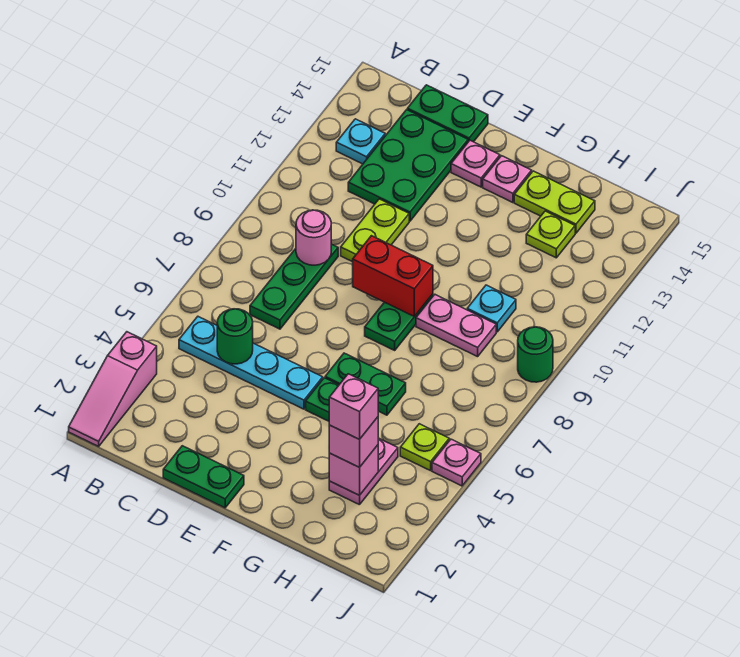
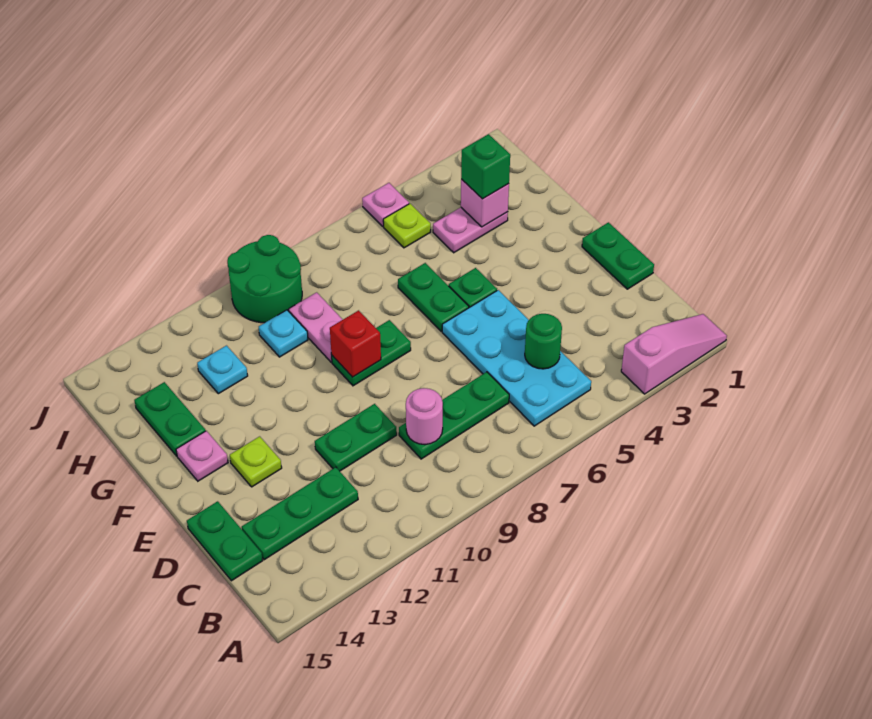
cyan 1x4 plate [179,317,323,409] -> cyan 2x4 plate [442,290,591,426]
cyan 1x1 plate [336,119,385,164] -> cyan 1x1 plate moved to [197,346,248,394]
green 2x3 plate [348,110,468,221] -> green 1x3 plate [242,467,358,560]
lime 1x2 plate [341,199,409,262] -> green 1x2 plate [315,404,397,471]
red 1x2 brick [353,236,433,317] -> red 1x1 brick [330,310,381,377]
pink 1x1 plate [451,140,500,187] -> none
lime 1x2 plate [514,171,595,233] -> green 1x2 plate [134,382,206,456]
pink 1x1 brick [329,417,378,467] -> green 1x1 brick [461,134,510,199]
pink 1x1 brick [329,374,378,439] -> none
lime 1x1 plate [526,211,575,258] -> lime 1x1 plate moved to [230,436,282,487]
green 1x1 round brick [518,327,553,382] -> green 2x2 round brick [227,235,302,323]

